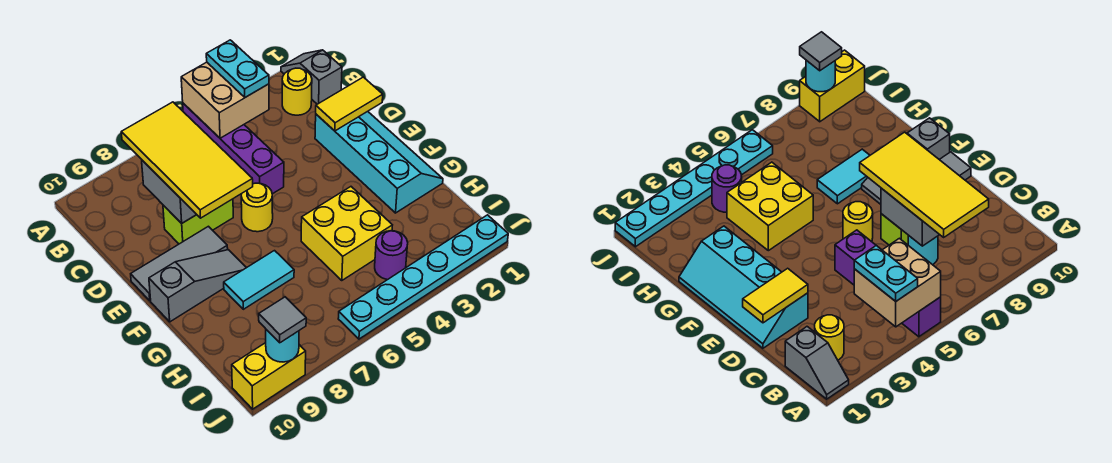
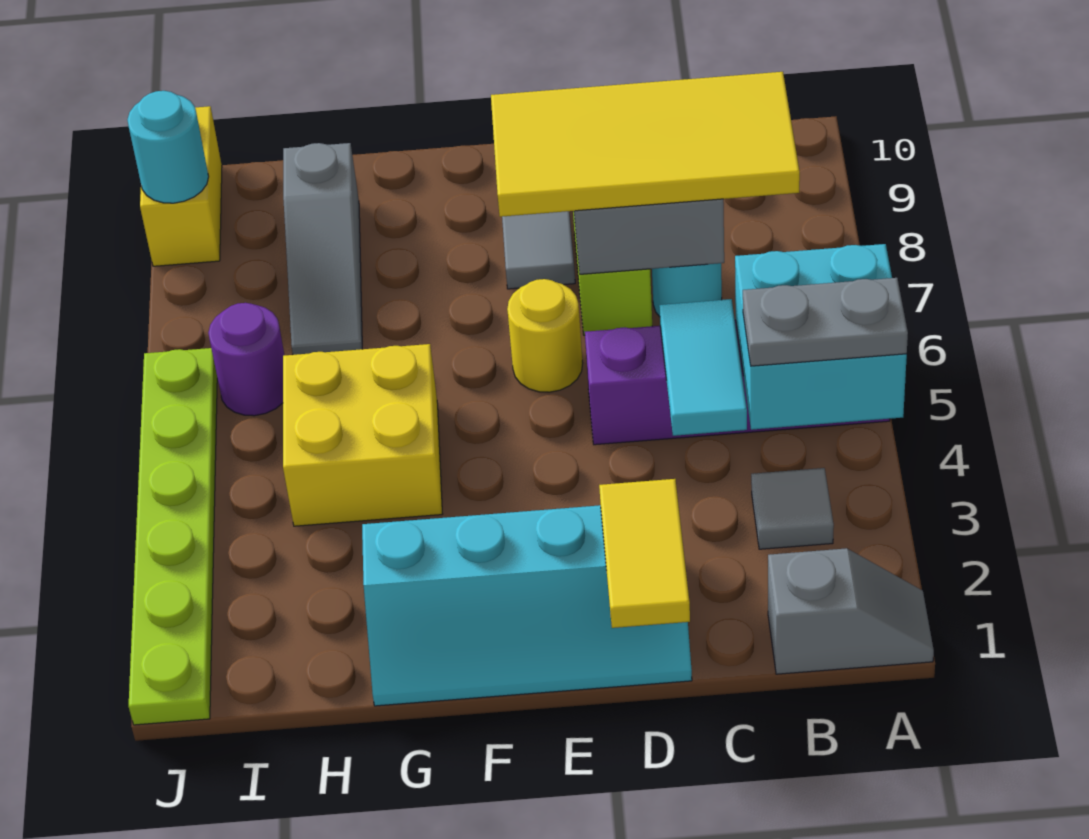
tan 2x2 brick [181,62,269,138] -> cyan 2x2 brick [735,244,907,430]
cyan 1x2 plate [206,40,269,97] -> grey 1x2 plate [743,278,908,366]
yellow 1x1 round brick [282,68,312,115] -> none
grey 1x3 slope [149,250,246,322] -> grey 1x3 slope moved to [283,143,362,355]
cyan 1x2 tile [224,251,294,309] -> cyan 1x2 tile moved to [659,299,747,436]
purple 1x1 round brick [375,231,408,280] -> purple 1x1 round brick moved to [208,303,284,416]
cyan 1x6 plate [338,215,508,339] -> lime 1x6 plate [129,348,217,725]
grey 1x1 tile [259,297,306,343] -> grey 1x1 tile moved to [751,468,834,549]

